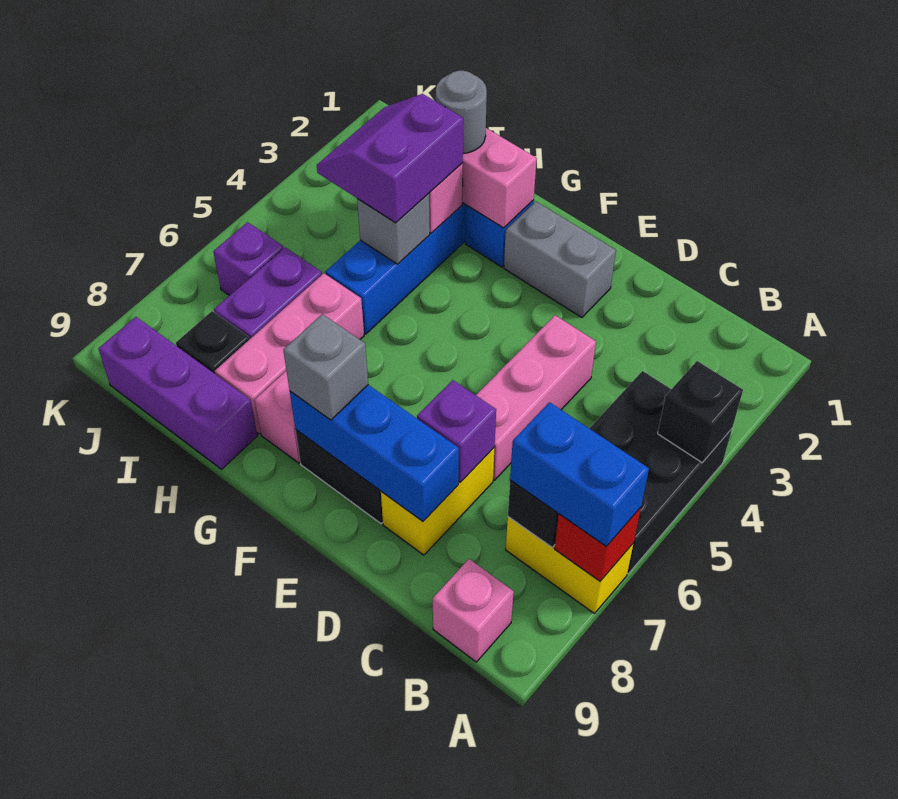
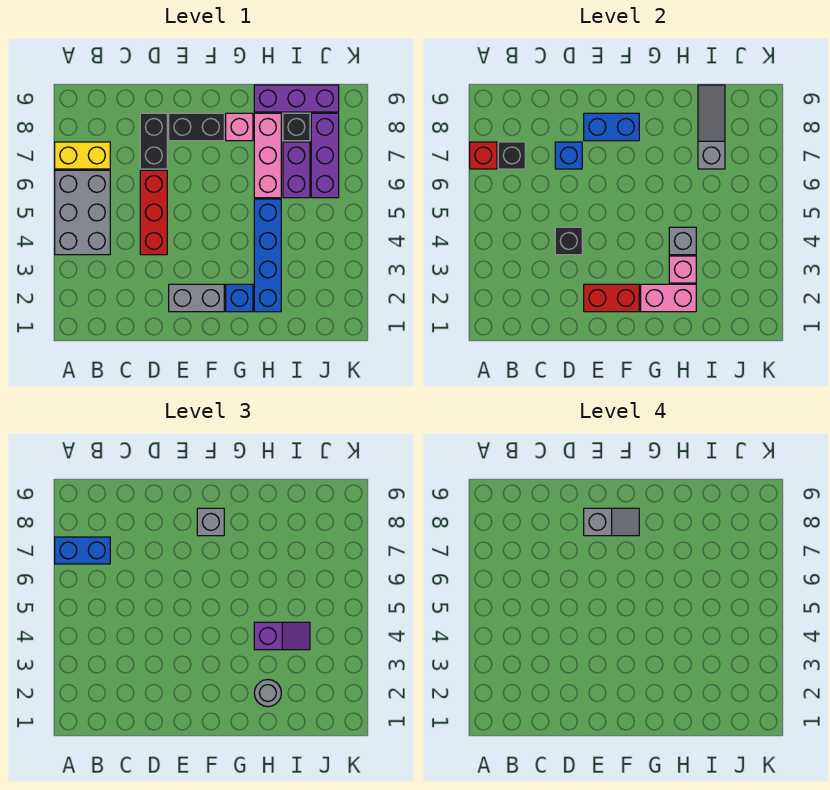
black 2x3 brick [589,371,732,573] -> grey 2x3 brick [55,170,110,255]
black 1x1 brick [658,361,743,463] -> black 1x1 brick moved to [555,227,582,255]
pink 1x1 brick [433,559,514,662] -> none
pink 1x3 brick [476,315,596,480] -> red 1x3 brick [140,170,167,255]
yellow 1x2 brick [381,448,494,555] -> black 1x2 brick [140,113,167,169]
purple 1x1 brick [417,380,496,482] -> blue 1x1 brick [555,142,582,169]
blue 1x3 brick [290,385,459,521] -> blue 1x2 brick [584,113,639,141]
none -> red 1x2 brick [584,284,639,312]
none -> grey 1x2 slope [584,508,639,536]
purple 2x2 slope [317,94,463,223] -> purple 1x2 slope [254,622,310,650]
none -> grey 1x3 slope [698,85,725,169]
purple 1x1 brick [213,222,284,296] -> purple 1x3 brick [311,113,339,198]

